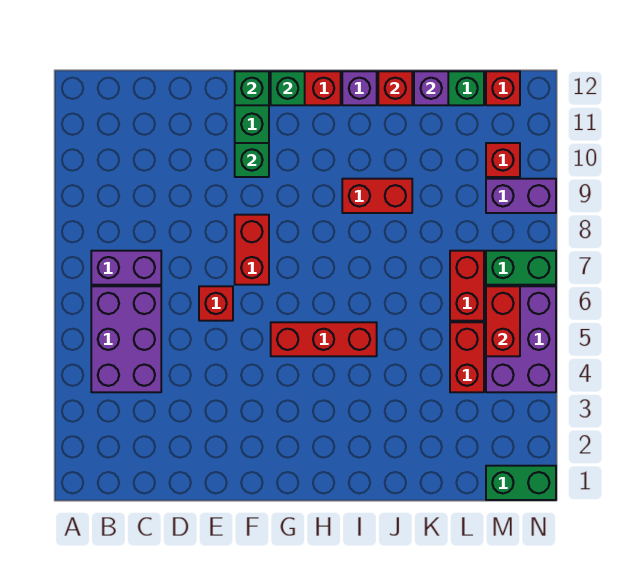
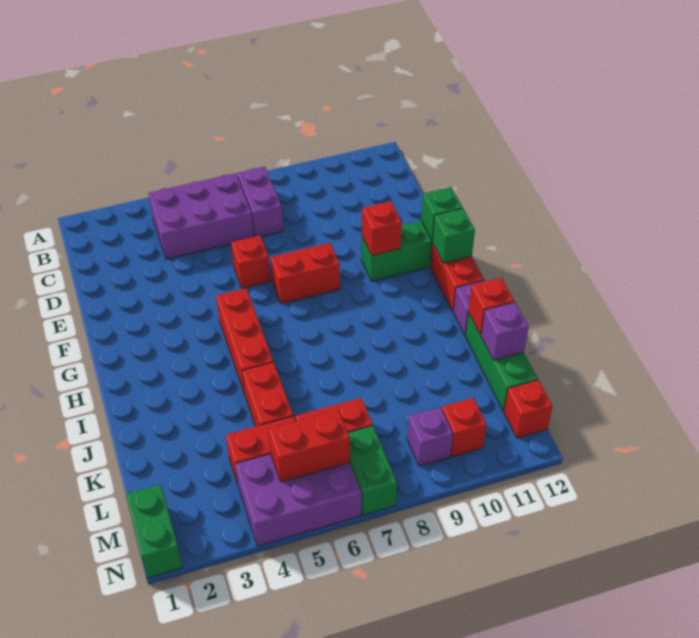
green 1x1 brick [235,143,269,177] -> red 1x1 brick [362,201,402,256]
red 1x2 brick [342,179,412,213] -> red 1x2 brick moved to [242,362,293,426]
purple 1x2 brick [486,179,556,213] -> purple 1x1 brick [407,407,453,466]

